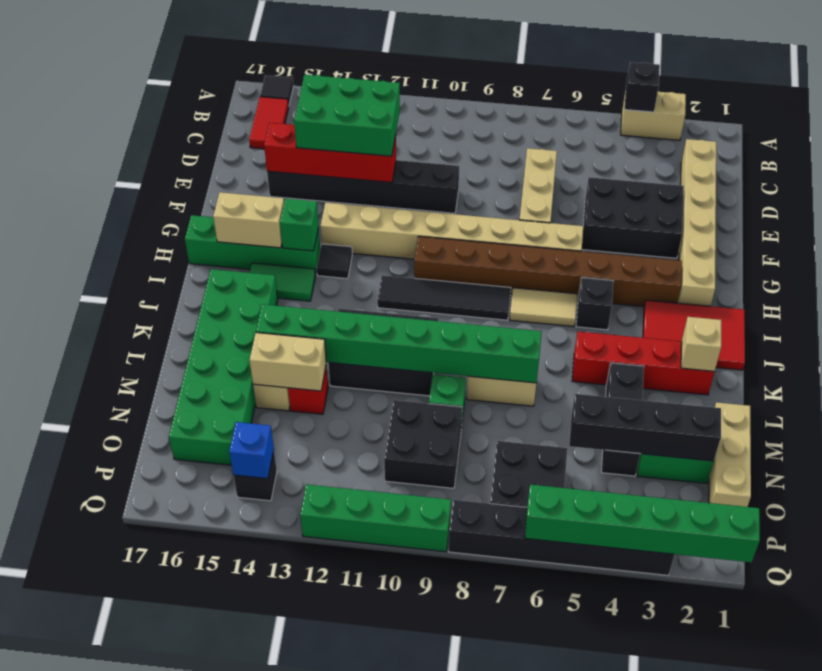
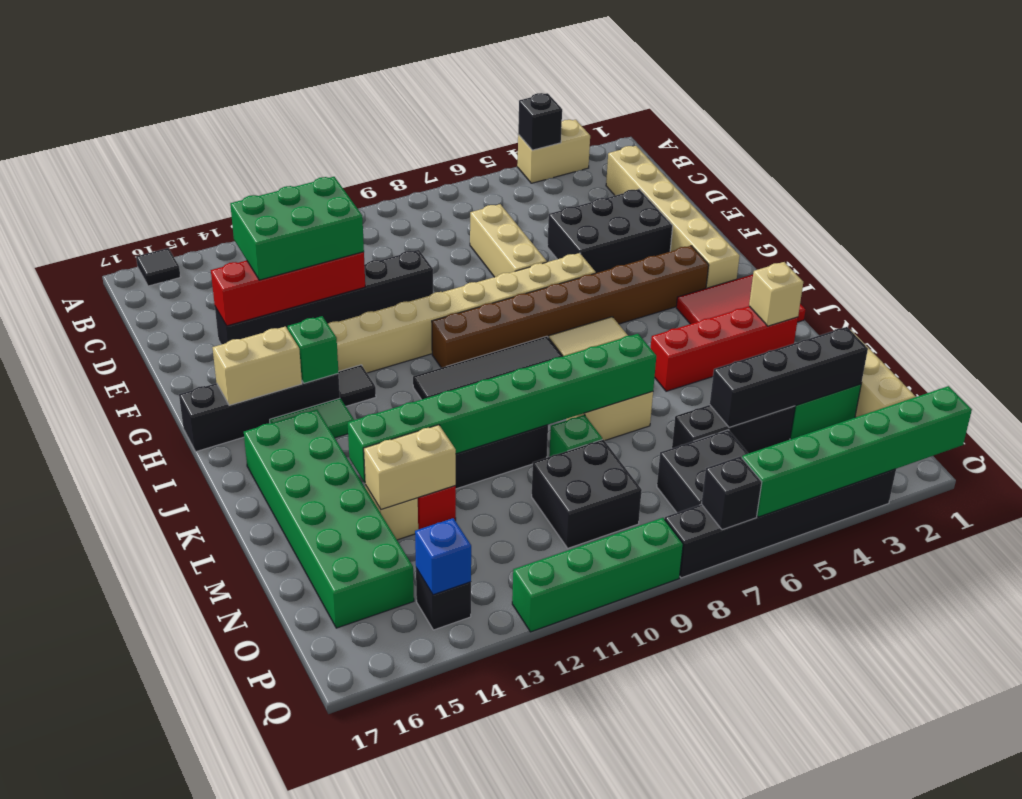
red 1x2 tile [249,97,289,149] -> none
green 1x4 brick [185,215,320,275] -> black 1x4 brick [179,374,340,452]
black 1x1 brick [576,278,613,330] -> black 1x1 brick moved to [701,456,762,530]
black 1x3 brick [601,363,644,476] -> black 1x3 brick turned to [672,405,795,454]

